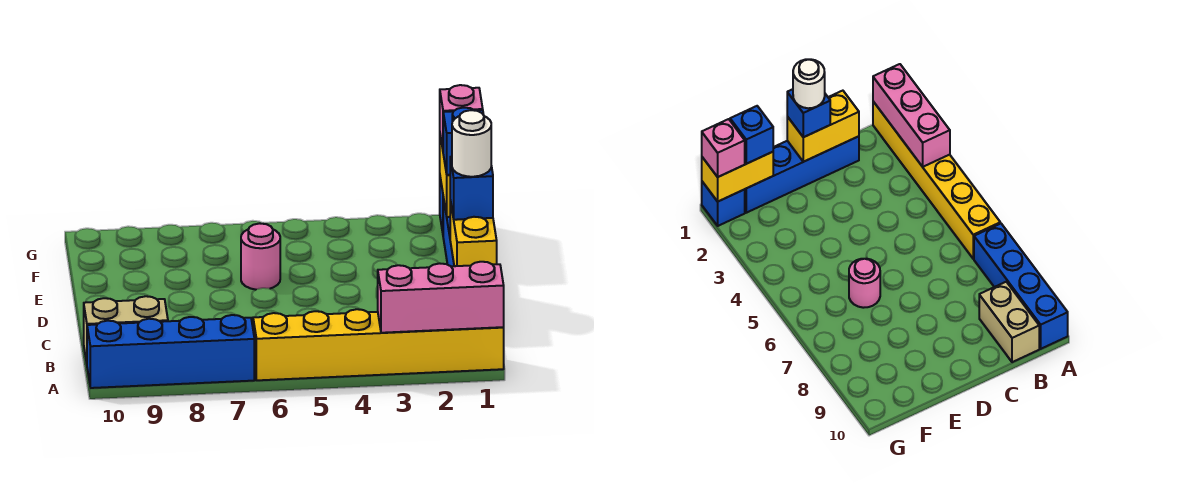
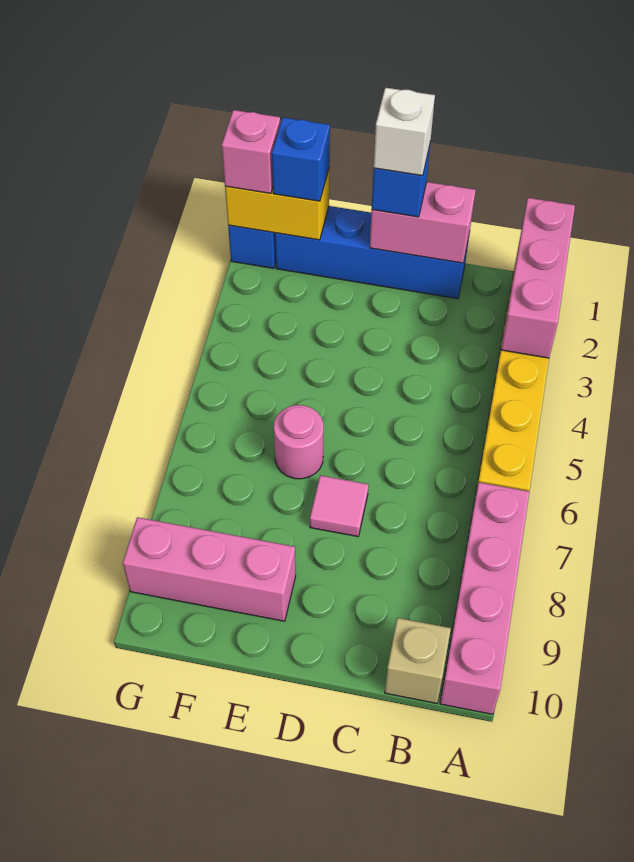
blue 1x4 brick [87,315,254,388] -> pink 1x4 brick [440,482,530,714]
tan 1x2 brick [84,296,168,363] -> tan 1x1 brick [385,618,451,703]
yellow 1x2 brick [450,200,497,266] -> pink 1x2 brick [370,182,476,263]
white 1x1 round brick [452,110,491,177] -> white 1x1 brick [374,88,435,176]
none -> pink 1x1 tile [310,475,369,536]
none -> pink 1x3 brick [123,517,296,621]

